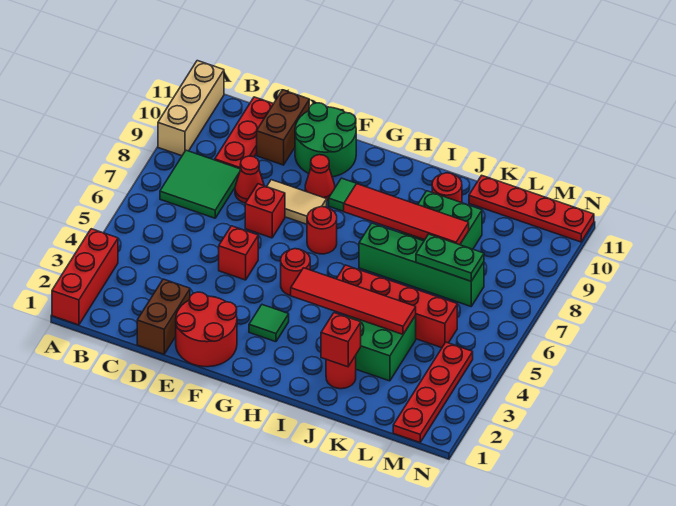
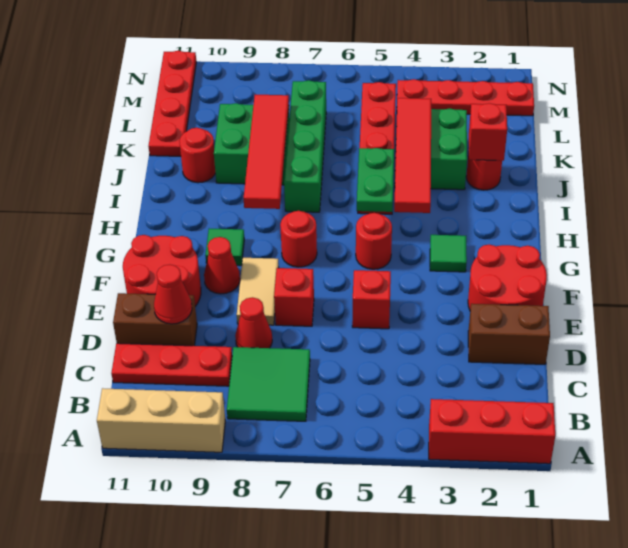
none -> red 1x1 cone [154,265,192,324]
green 2x2 round brick [295,103,356,177] -> red 2x2 round brick [123,235,201,307]
green 1x2 plate [416,234,484,281] -> green 1x2 plate moved to [357,148,394,212]

